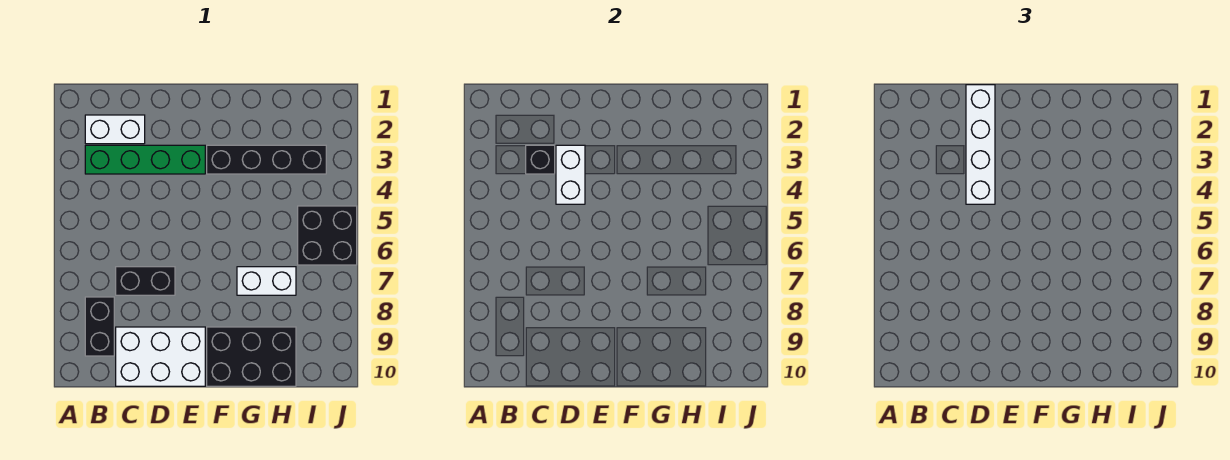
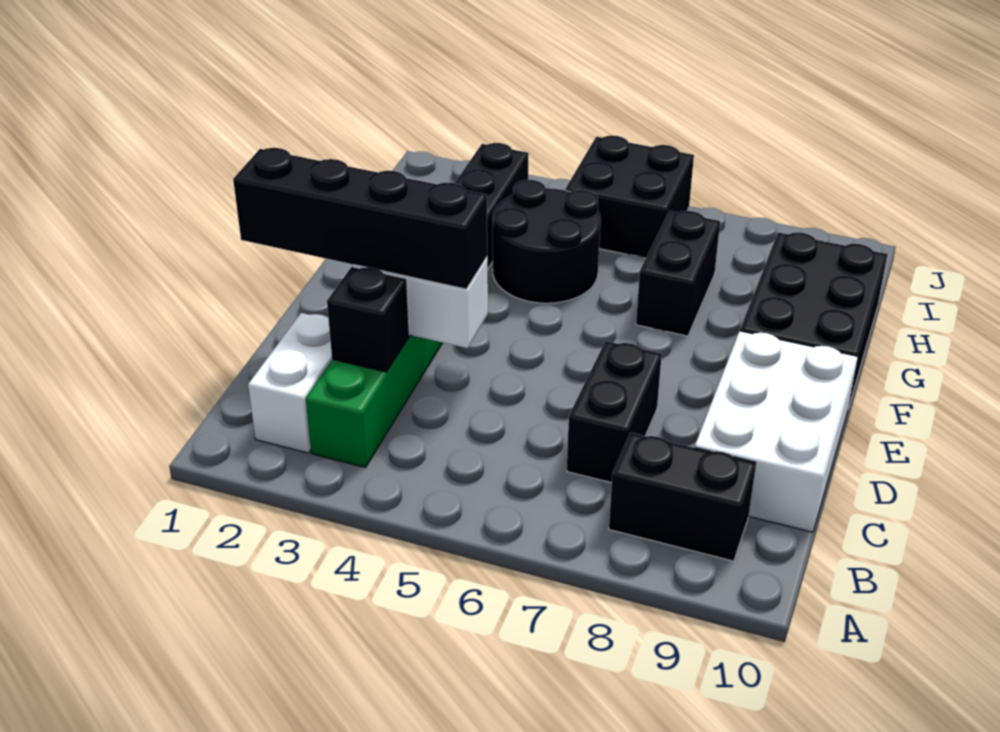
white 1x4 brick [966,85,995,204] -> black 1x4 brick [233,148,487,289]
none -> black 2x2 round brick [493,179,601,303]
white 1x2 brick [237,267,296,295] -> black 1x2 brick [636,211,720,336]

